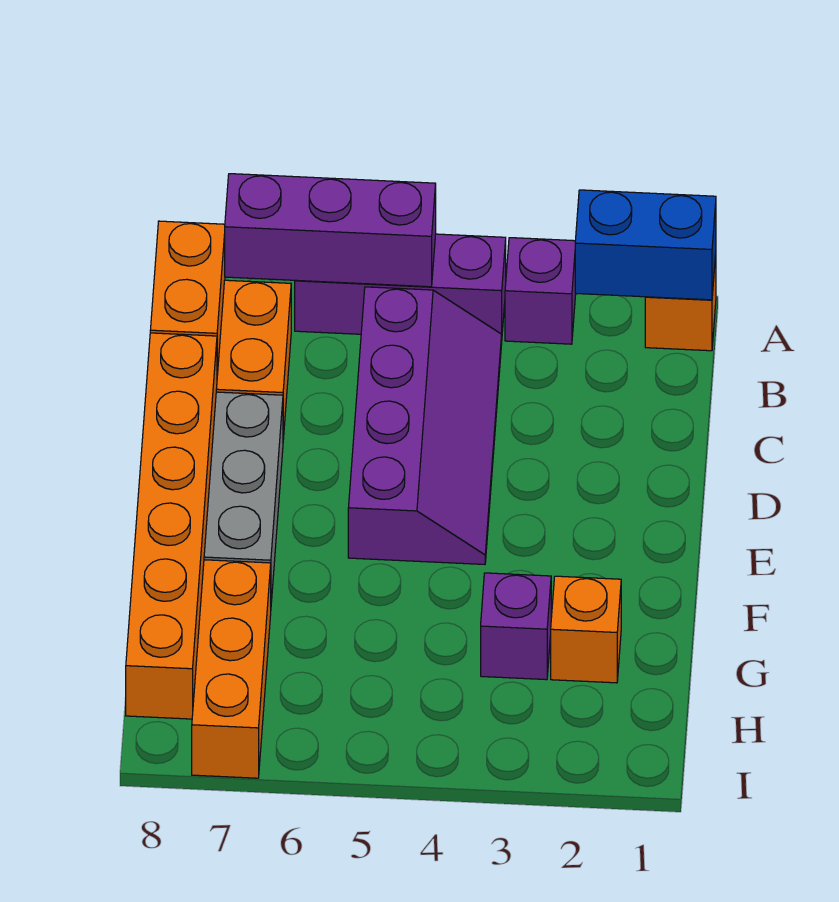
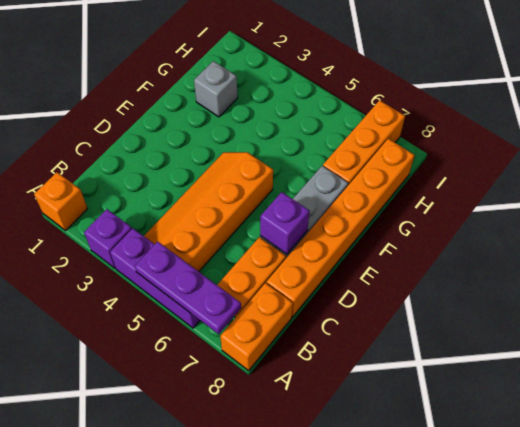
blue 1x2 brick [575,190,716,300] -> none
purple 1x3 brick [225,174,436,287] -> purple 1x3 plate [135,242,241,334]
purple 2x4 slope [348,287,502,564] -> orange 2x4 slope [144,152,273,272]
orange 1x1 brick [551,576,621,683] -> grey 1x1 brick [194,61,238,117]
purple 1x1 brick [481,573,551,680] -> purple 1x1 brick moved to [260,192,310,254]

